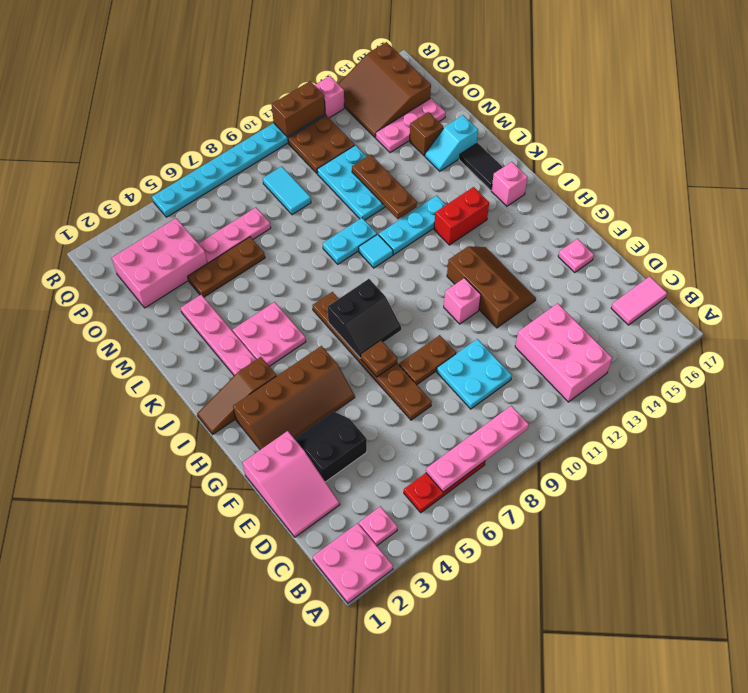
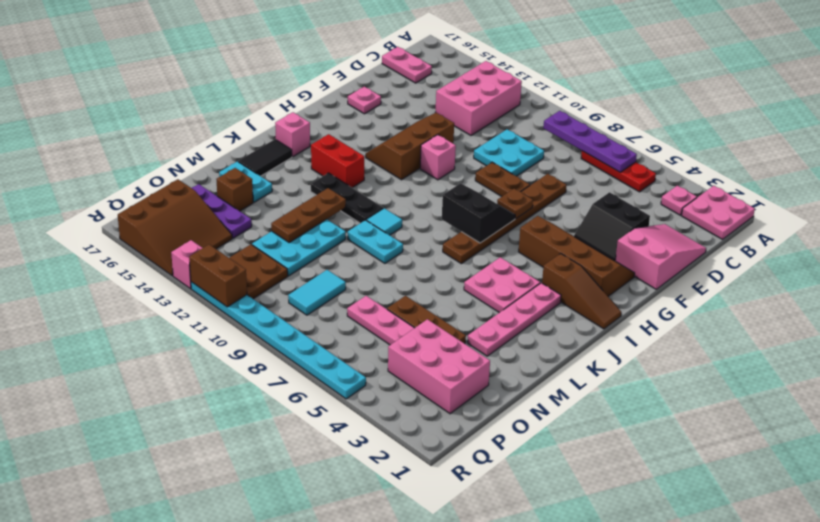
pink 1x4 plate [426,406,529,492] -> purple 1x4 plate [543,111,637,172]
pink 1x2 tile [611,276,667,325] -> pink 1x2 plate [382,47,432,83]
cyan 1x3 plate [379,196,446,255] -> black 1x3 plate [311,173,383,223]
cyan 1x2 slope [425,115,478,171] -> cyan 1x2 plate [219,161,272,202]
pink 1x3 plate [376,98,446,153] -> purple 1x3 plate [192,184,252,238]

